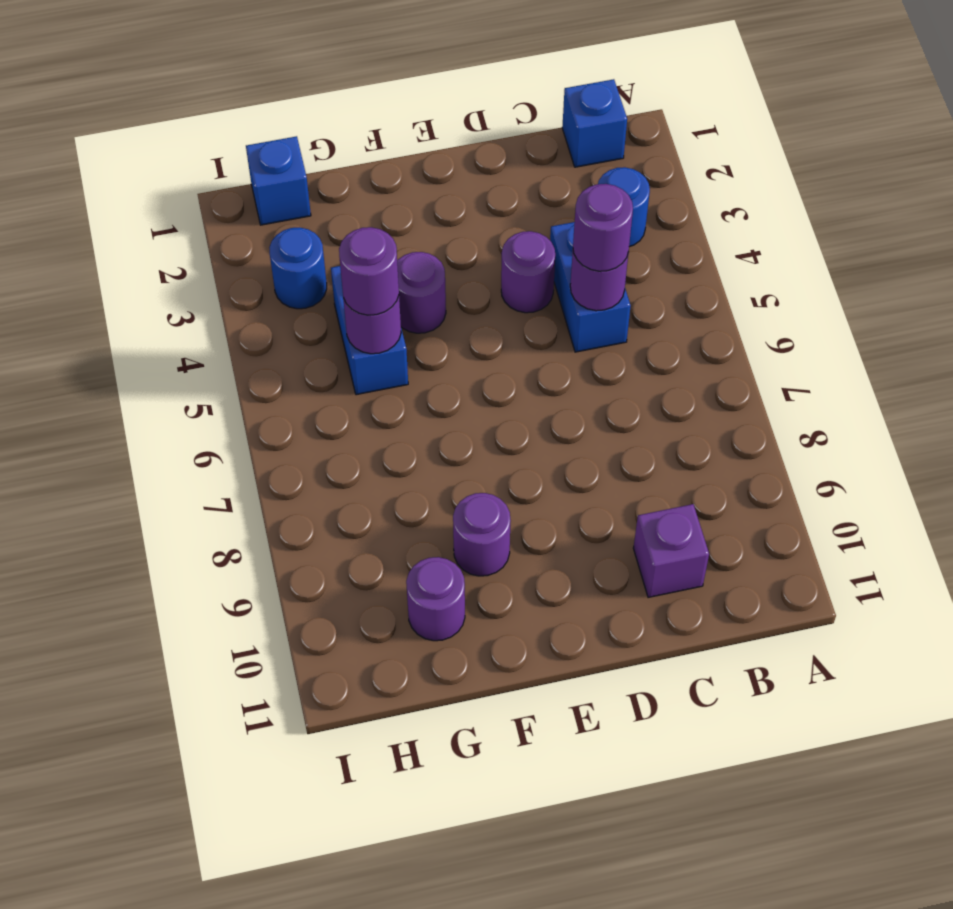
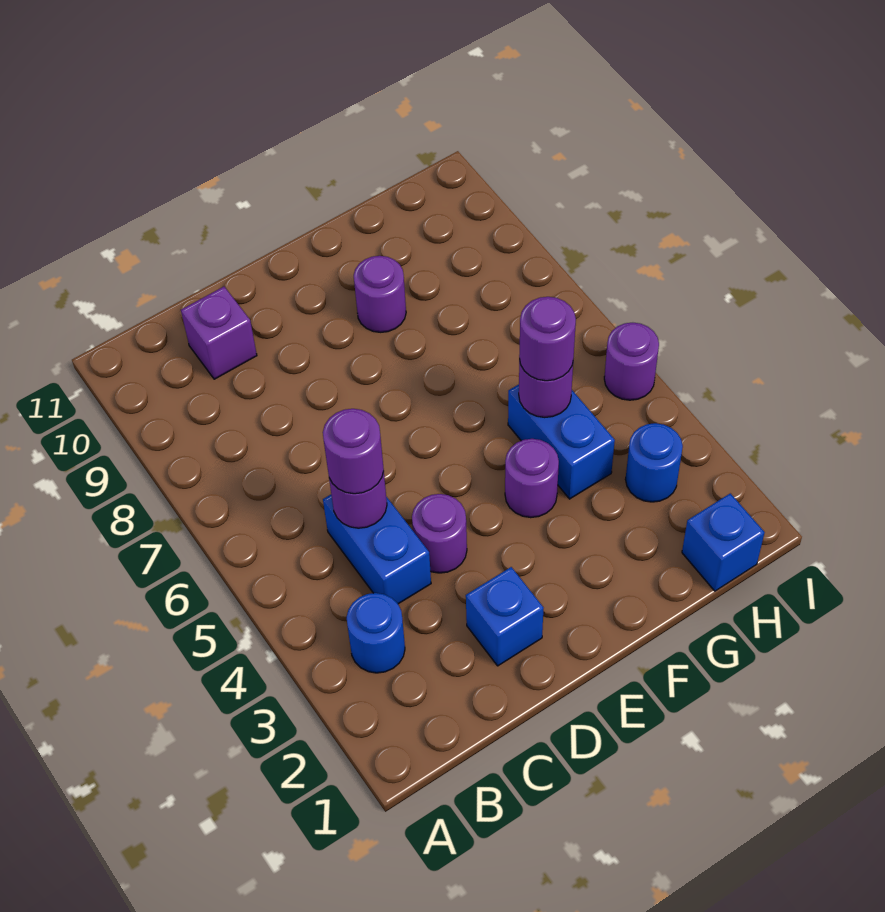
blue 1x1 brick [562,79,627,167] -> blue 1x1 brick moved to [466,567,543,666]
purple 1x1 round brick [406,557,465,641] -> purple 1x1 round brick moved to [604,323,659,400]

